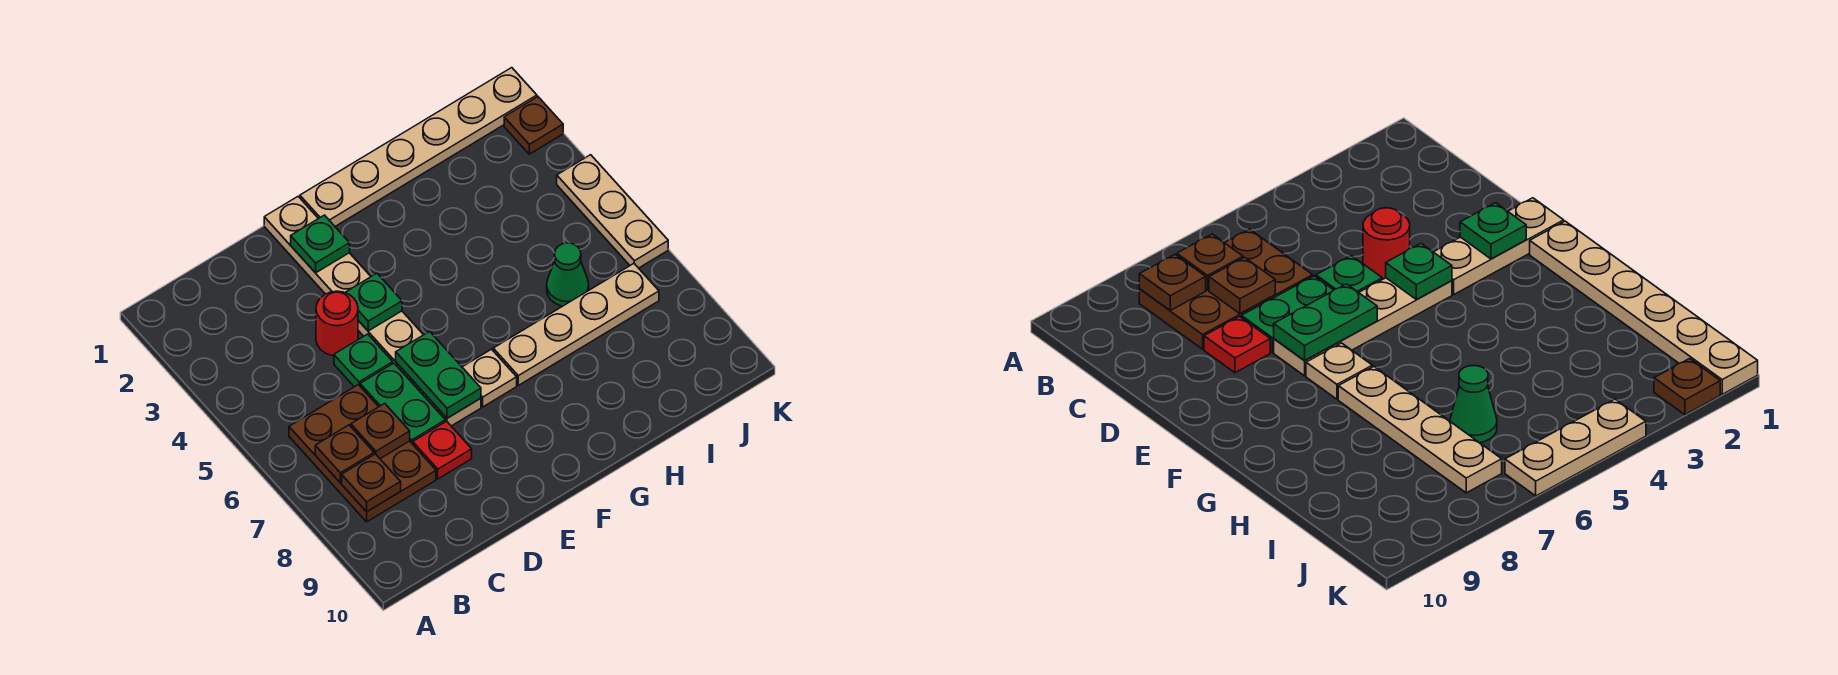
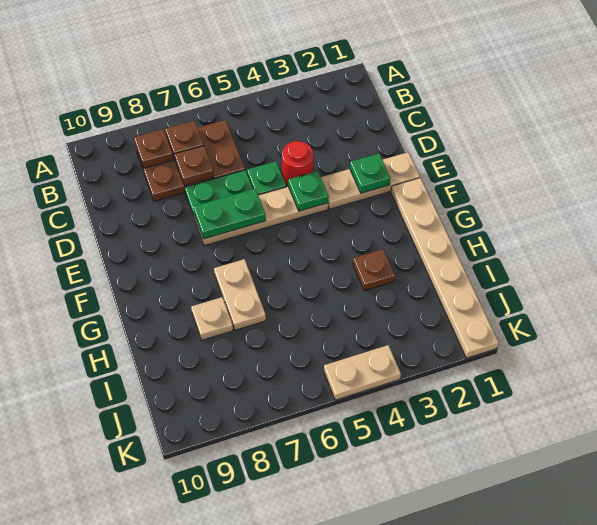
red 1x1 plate [413,421,472,479] -> none
tan 1x1 plate [462,349,517,407] -> tan 1x1 plate moved to [191,297,233,340]
tan 1x4 plate [493,264,659,385] -> tan 1x2 plate [214,259,266,330]
green 1x1 cone [547,243,589,306] -> none
brown 1x1 plate [504,97,563,154] -> brown 1x1 plate moved to [353,249,395,291]
tan 1x3 plate [557,155,668,268] -> tan 1x2 plate [324,345,401,400]

